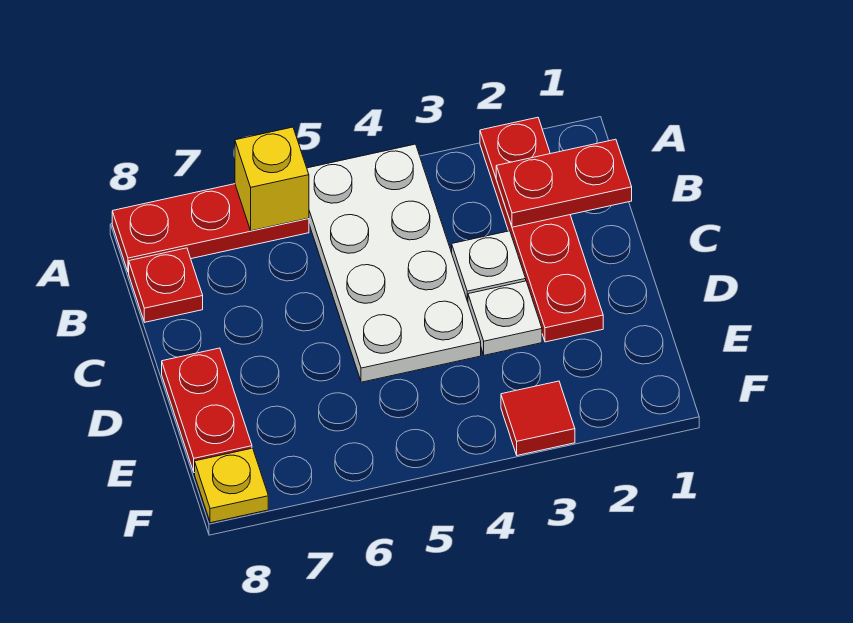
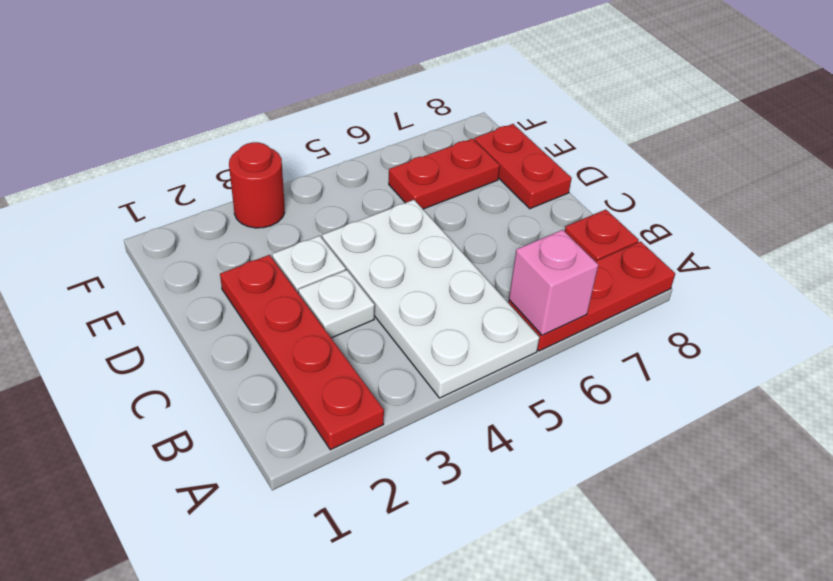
yellow 1x1 brick [235,127,309,231] -> pink 1x1 brick [509,230,598,335]
red 1x2 plate [496,139,632,227] -> red 1x2 plate moved to [389,139,500,209]
red 1x1 tile [501,381,575,455] -> red 1x1 round brick [229,142,285,228]
yellow 1x1 plate [195,448,268,523] -> none

